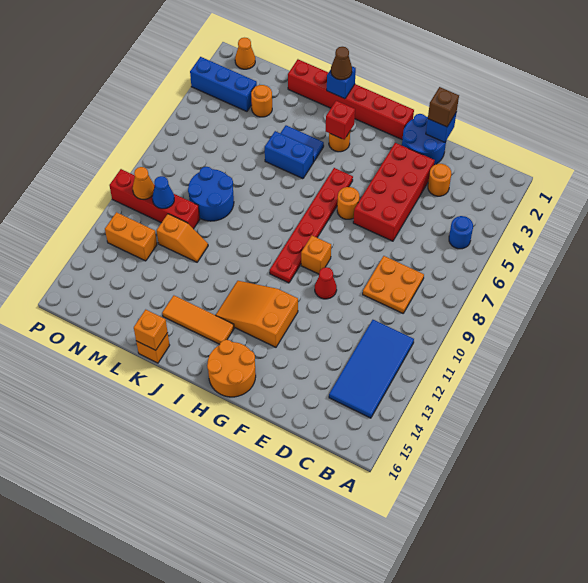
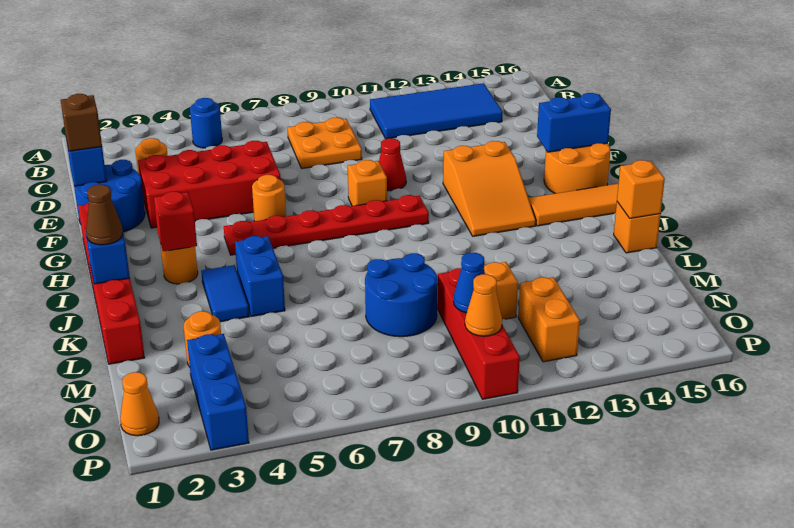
none -> blue 1x2 brick [537,93,611,152]
orange 1x3 tile [162,296,234,344] -> orange 1x3 tile turned to [529,184,618,226]

